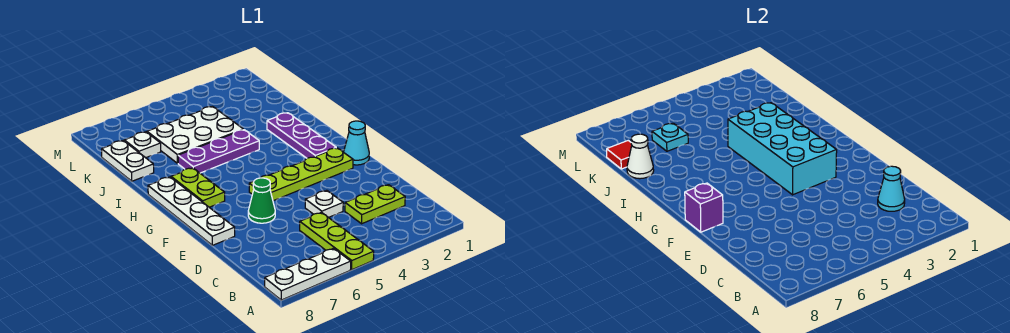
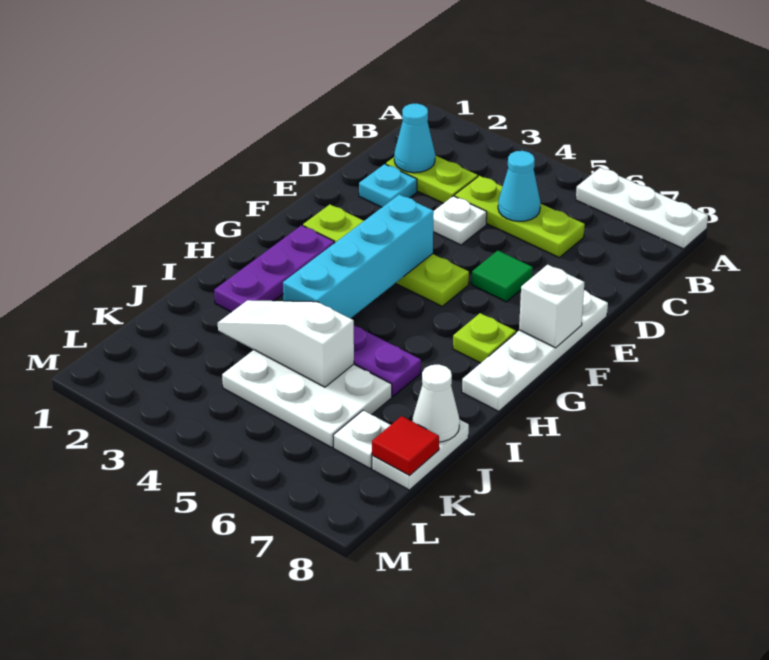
lime 1x3 plate [300,212,374,270] -> lime 1x3 plate turned to [454,176,585,257]
green 1x1 cone [248,178,275,223] -> green 1x1 tile [472,251,533,302]
cyan 1x1 cone [344,121,369,165] -> cyan 1x1 cone moved to [498,151,540,221]
cyan 2x4 brick [728,103,837,195] -> cyan 1x4 brick [283,195,434,319]
purple 1x1 brick [685,183,723,232] -> white 1x1 brick [519,265,584,348]
lime 1x2 plate [171,168,225,207] -> lime 1x1 plate [453,313,516,363]
none -> white 1x3 slope [218,300,354,387]
cyan 1x1 plate [652,123,688,151] -> cyan 1x1 plate moved to [359,164,417,207]

